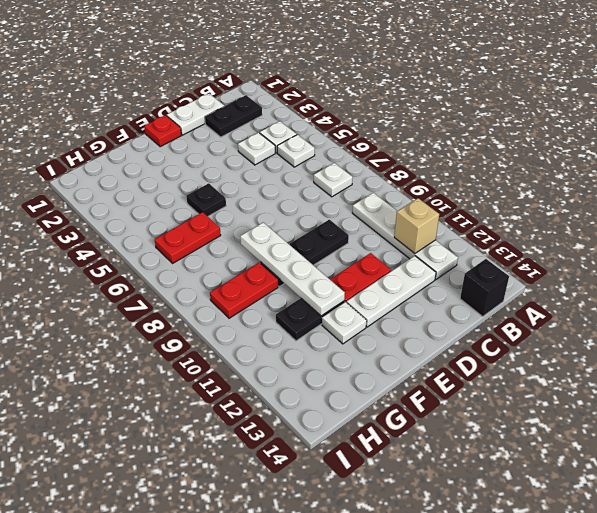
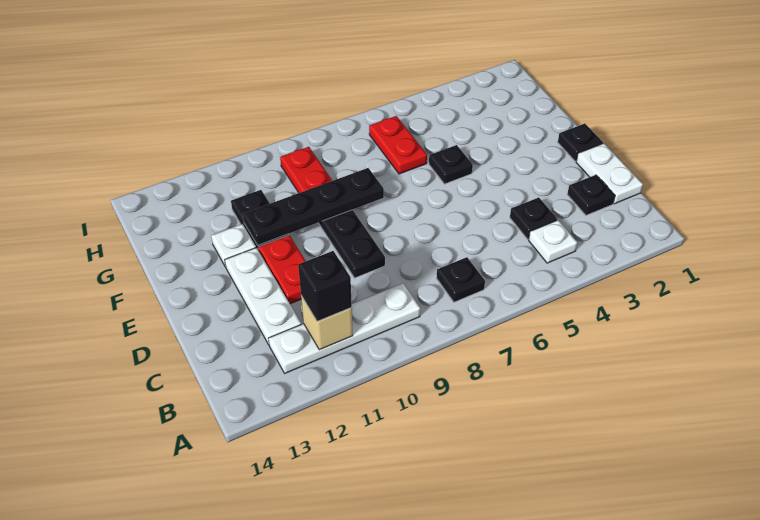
black 1x2 plate [205,95,262,137] -> black 1x1 plate [567,175,615,215]
white 1x1 plate [277,135,315,167] -> none
white 1x1 plate [314,163,353,197] -> black 1x1 plate [437,257,485,302]
black 1x1 brick [460,259,509,316] -> black 1x1 brick moved to [298,251,352,321]
white 1x1 plate [238,133,275,165] -> black 1x1 plate [510,198,557,239]
red 1x1 plate [144,115,182,147] -> black 1x1 plate [558,124,603,161]
white 1x4 plate [240,222,345,316] -> black 1x4 plate [243,168,384,245]

